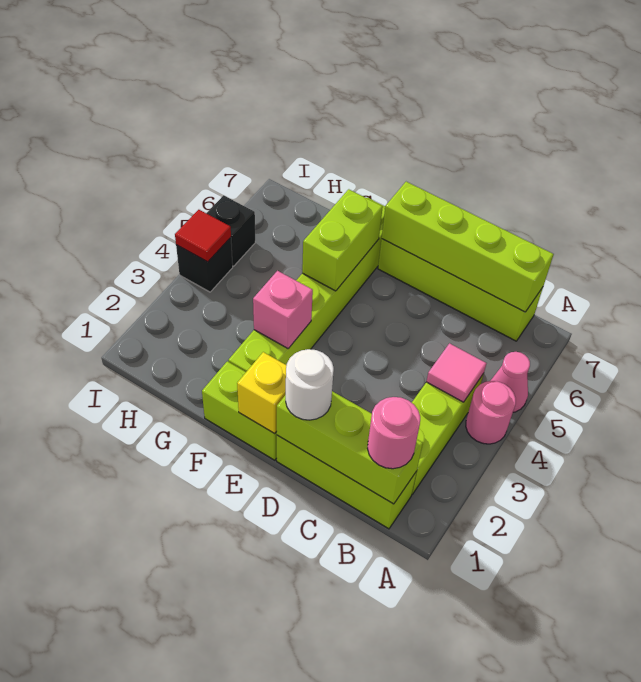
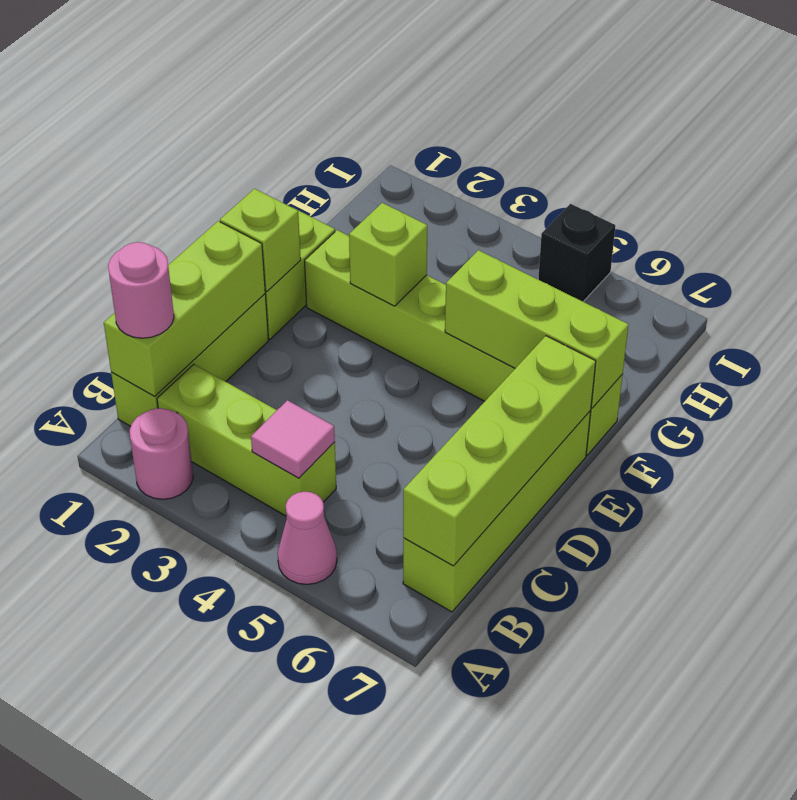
pink 1x1 round brick [466,381,516,444] -> pink 1x1 round brick moved to [129,408,193,499]
white 1x1 round brick [286,349,334,420] -> none
yellow 1x1 brick [237,352,287,434] -> lime 1x1 brick [220,189,301,291]
pink 1x1 brick [253,271,313,349] -> lime 1x1 brick [349,203,427,306]
lime 1x2 brick [302,189,383,291] -> lime 1x3 brick [445,250,629,408]
black 1x1 brick [176,238,233,292] -> none
red 1x1 tile [175,210,231,262] -> none

